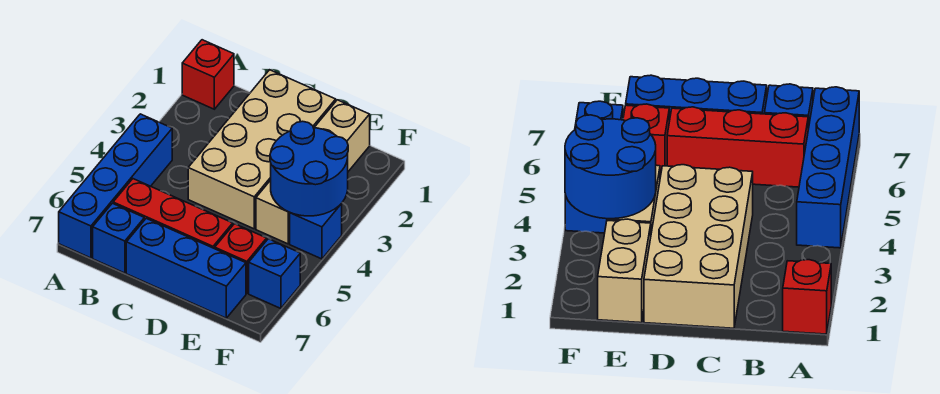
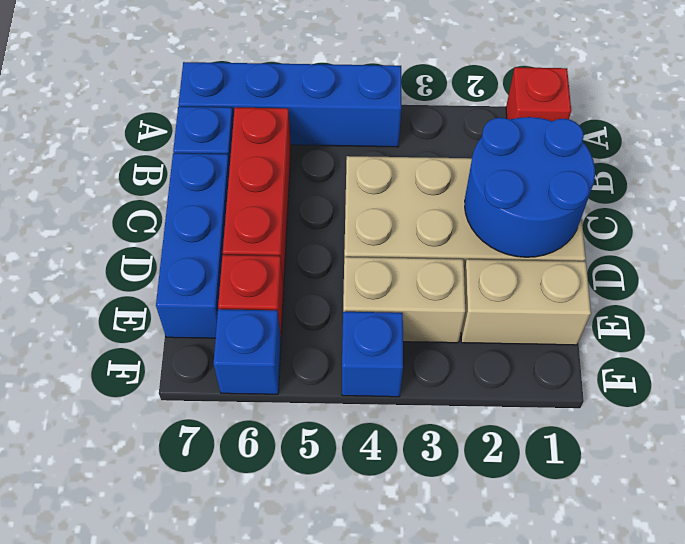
blue 2x2 round brick [270,121,348,216] -> blue 2x2 round brick moved to [465,117,595,257]

